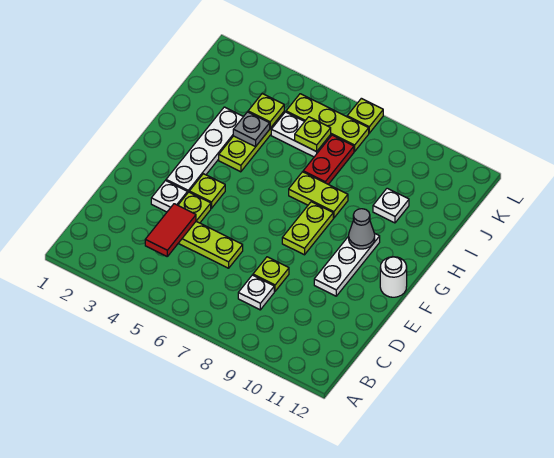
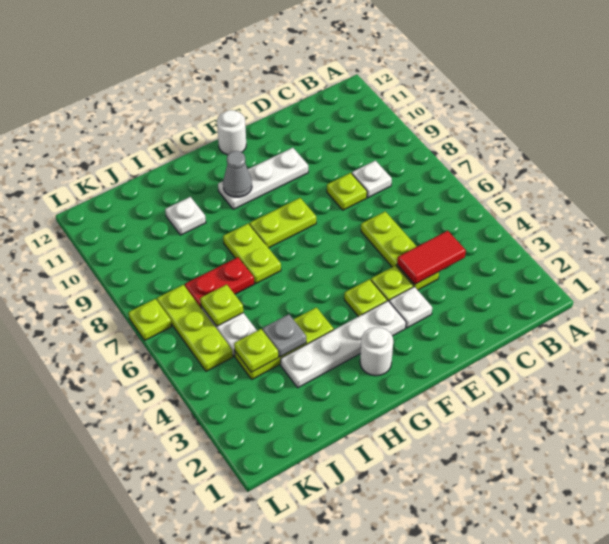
none -> white 1x1 round brick [360,327,393,376]

